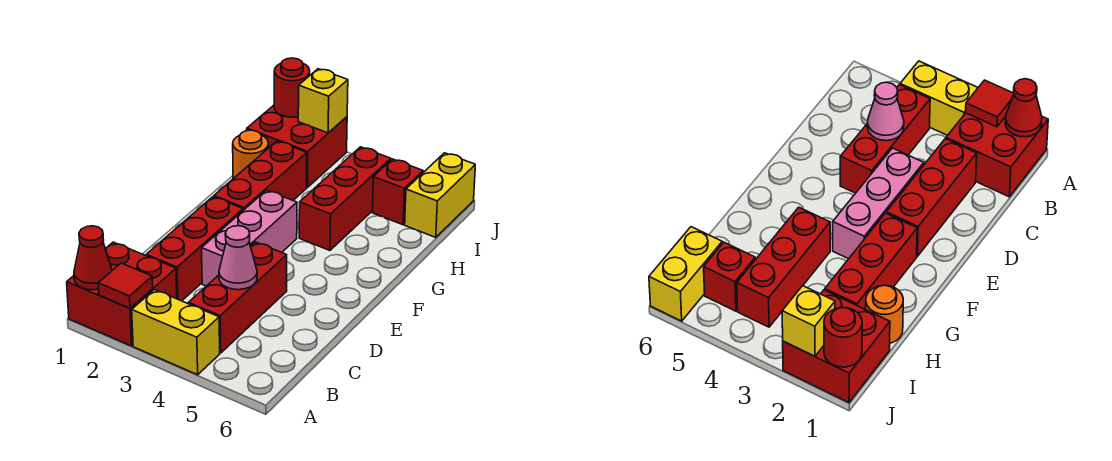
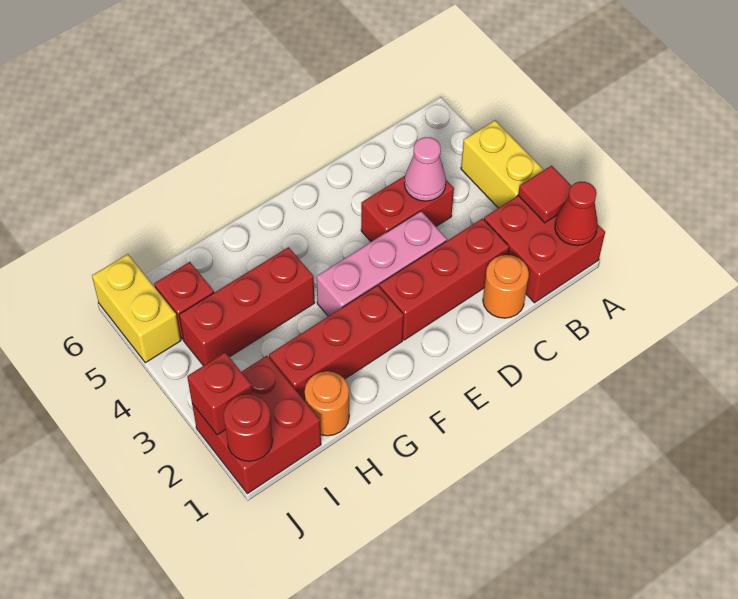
red 1x3 brick [188,242,287,353] -> red 1x2 brick [361,176,454,242]
none -> orange 1x1 round brick [483,255,529,318]
yellow 1x2 brick [405,153,475,237] -> yellow 1x2 brick turned to [92,254,181,363]
yellow 1x1 brick [298,69,348,133] -> red 1x1 brick [187,352,252,435]

